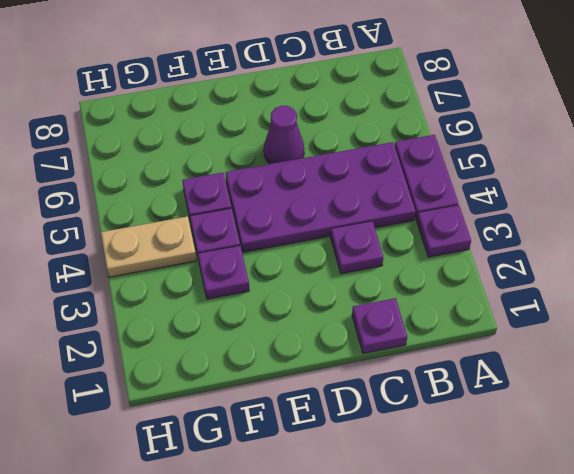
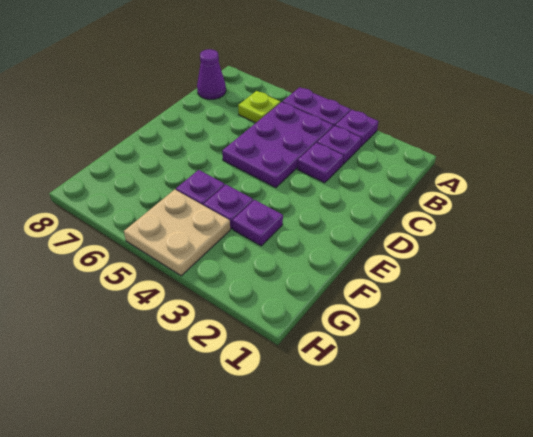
purple 2x4 plate [226,142,416,252] -> purple 2x3 plate [222,102,333,188]
none -> lime 1x1 plate [238,91,280,123]
purple 1x1 plate [352,298,407,353] -> purple 1x1 plate moved to [317,126,361,164]
purple 1x1 cone [264,106,304,164] -> purple 1x1 cone moved to [197,49,226,99]
tan 1x2 plate [101,216,196,277] -> tan 2x2 plate [124,190,230,276]

